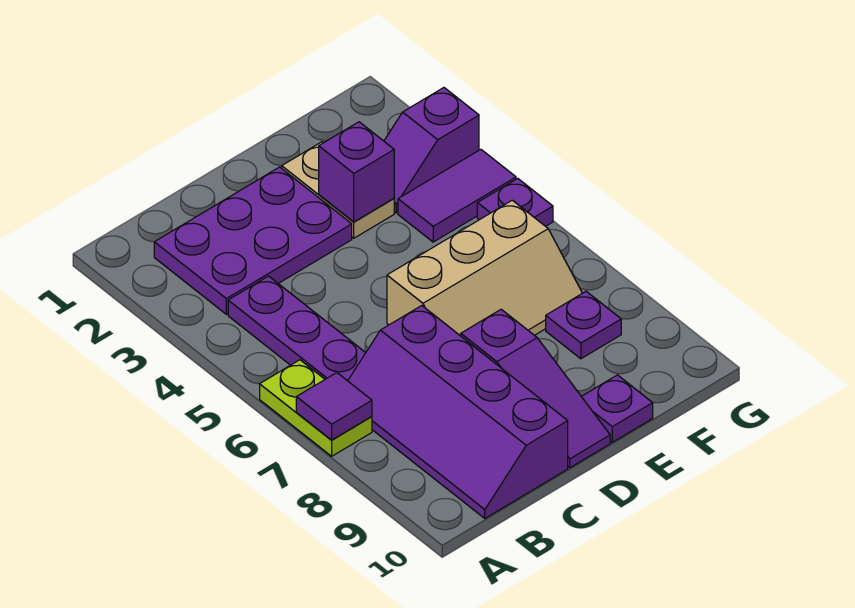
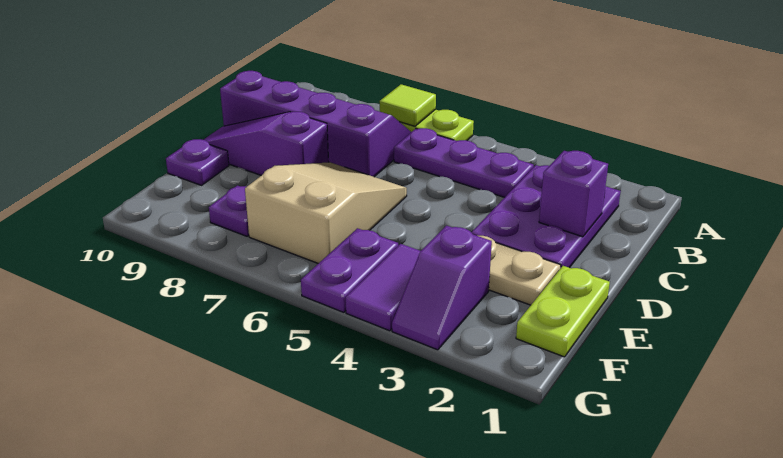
purple 1x1 tile [296,373,372,440] -> lime 1x1 tile [379,84,436,126]
tan 2x3 slope [387,200,582,336] -> tan 2x3 slope turned to [245,162,407,264]
none -> lime 1x2 plate [516,266,610,357]
purple 1x1 brick [319,122,394,222] -> purple 1x1 brick moved to [539,151,608,237]
purple 1x2 slope [384,88,479,213] -> purple 1x2 slope turned to [392,226,492,350]
purple 1x1 plate [477,179,553,226] -> purple 1x2 plate [301,228,398,312]

